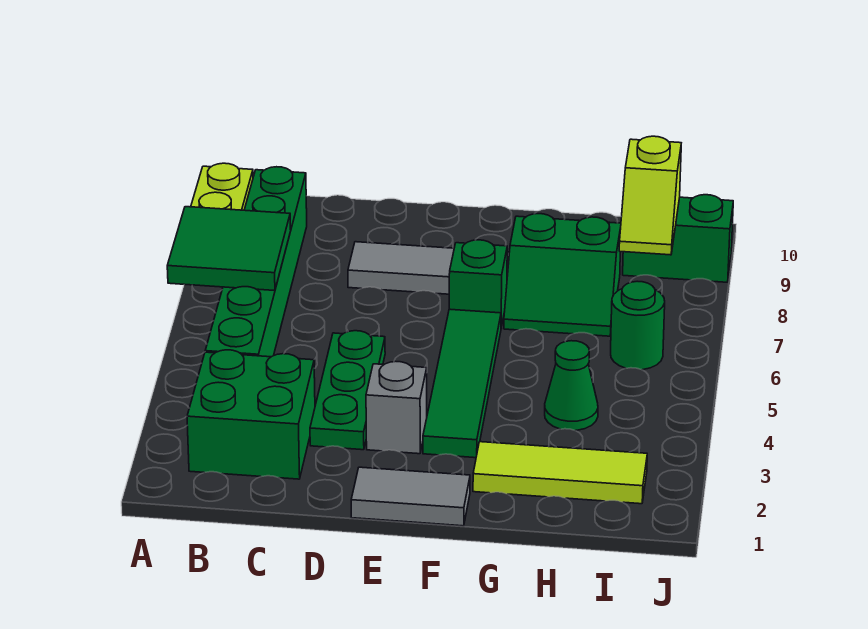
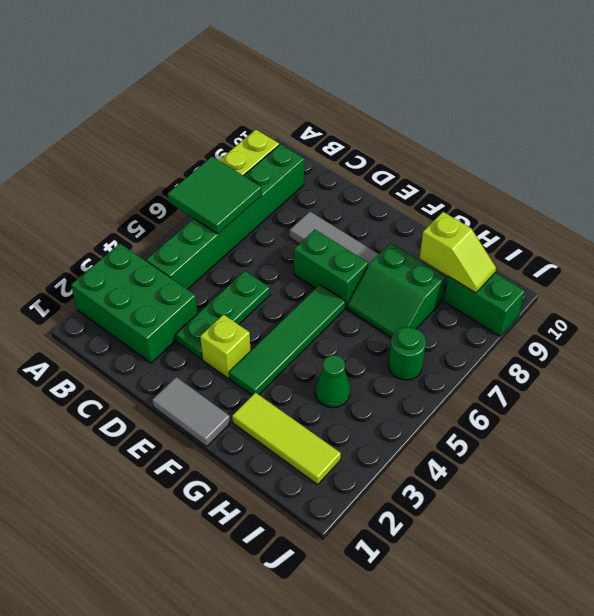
green 2x2 brick [187,350,315,479] -> green 2x3 brick [71,244,197,363]
grey 1x1 brick [366,361,427,454] -> lime 1x1 brick [200,315,251,378]
green 1x1 brick [449,240,507,327] -> green 1x2 brick [294,230,368,308]
lime 1x2 slope [619,136,681,255] -> lime 1x2 slope turned to [420,212,496,293]

